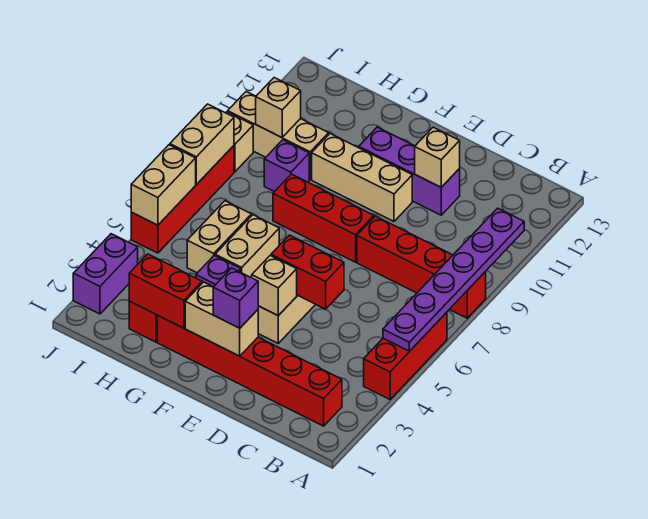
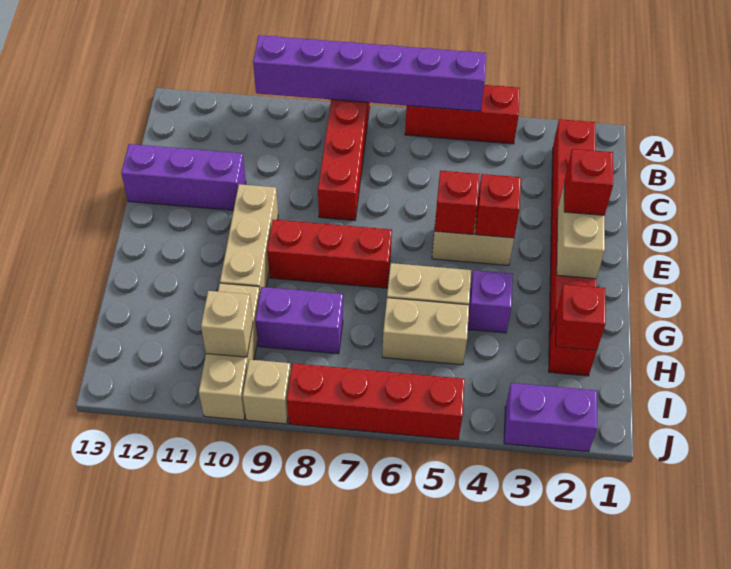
purple 1x6 plate [383,208,524,351] -> purple 1x6 brick [253,35,486,111]
red 1x2 brick [271,235,344,309] -> red 1x1 brick [435,171,479,234]
purple 1x3 brick [359,127,460,215] -> purple 1x3 brick turned to [121,144,246,210]
tan 1x1 brick [415,127,460,187] -> none
purple 1x1 brick [213,268,258,328] -> red 1x1 brick [564,149,613,215]
tan 1x1 brick [252,255,297,316] -> red 1x1 brick [475,174,521,238]
red 1x3 brick [273,174,374,262] -> red 1x3 brick turned to [267,220,392,288]
red 1x2 brick [129,254,202,328] -> red 1x1 brick [556,284,606,350]
purple 1x1 brick [264,140,309,192] -> purple 1x2 brick [256,287,343,354]
tan 1x2 brick [131,145,196,225] -> none
tan 1x2 brick [170,104,234,185] -> none

